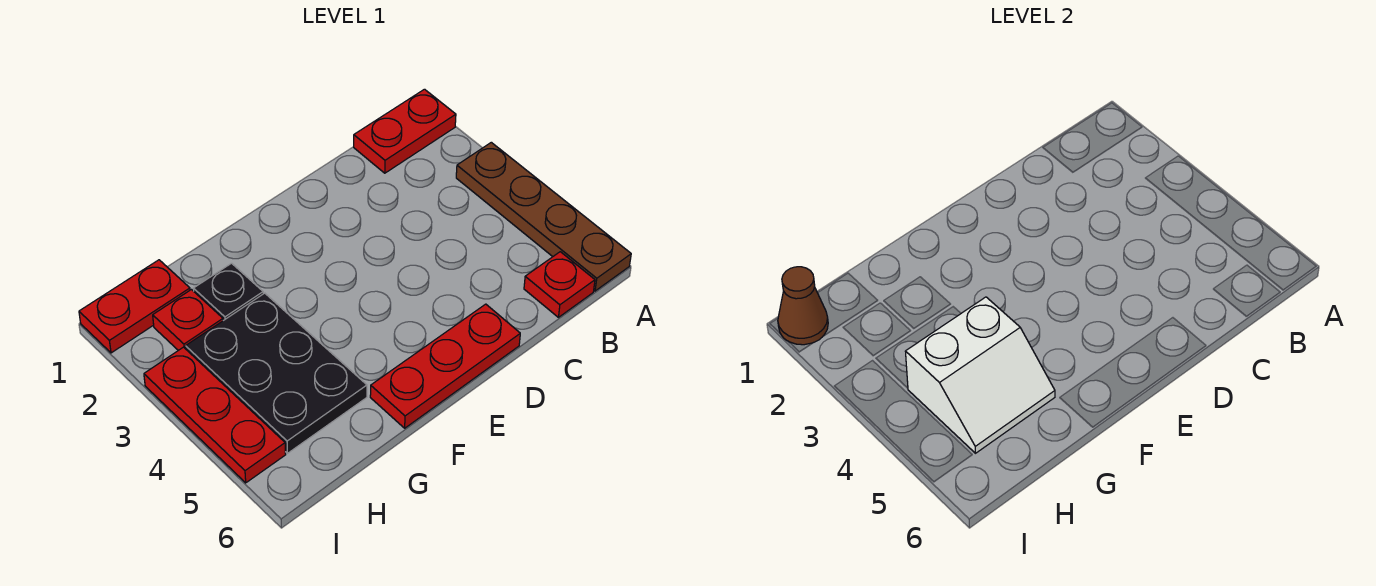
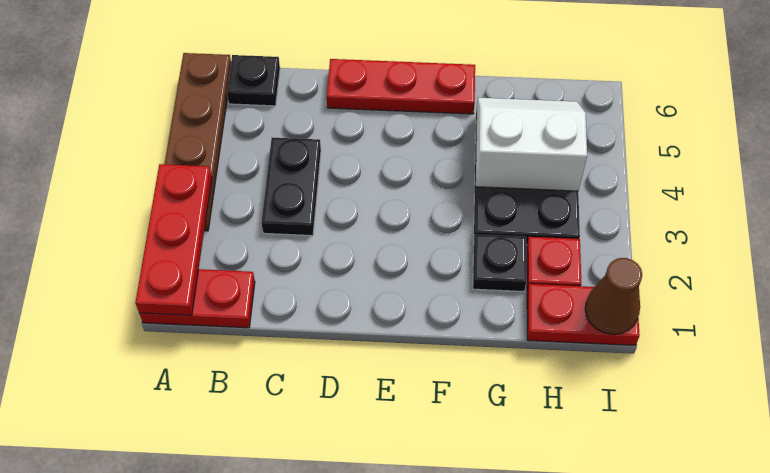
red 1x1 plate [524,252,595,317] -> black 1x1 plate [227,55,280,106]
none -> black 1x2 plate [261,137,321,236]
red 1x3 plate [144,347,286,483] -> red 1x3 plate moved to [135,164,212,315]

